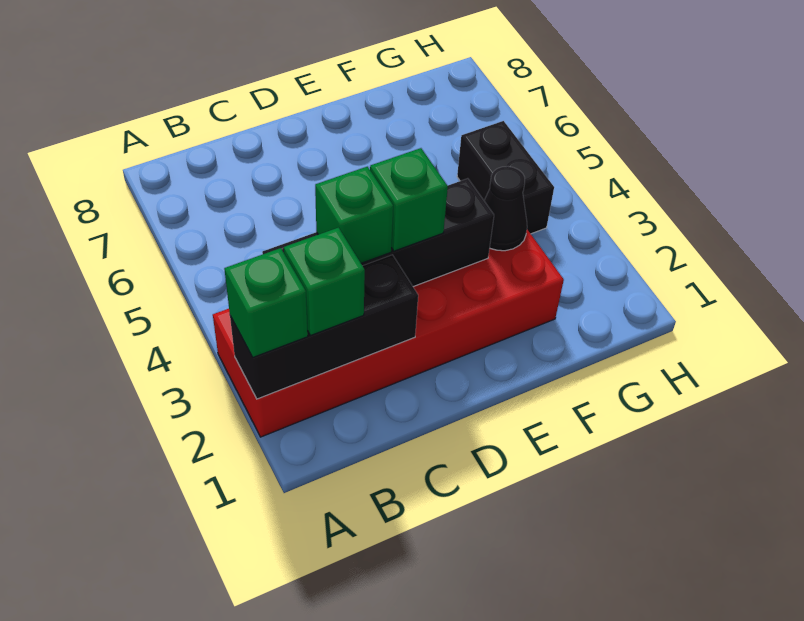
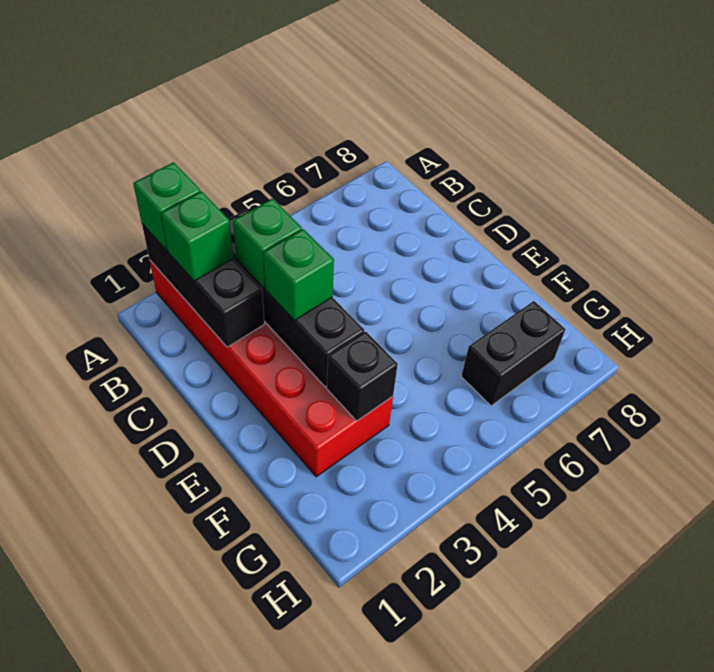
black 1x1 cone [484,166,527,251] -> black 1x1 brick [327,332,398,421]
black 1x2 brick [457,121,554,234] -> black 1x2 brick moved to [461,301,565,406]

